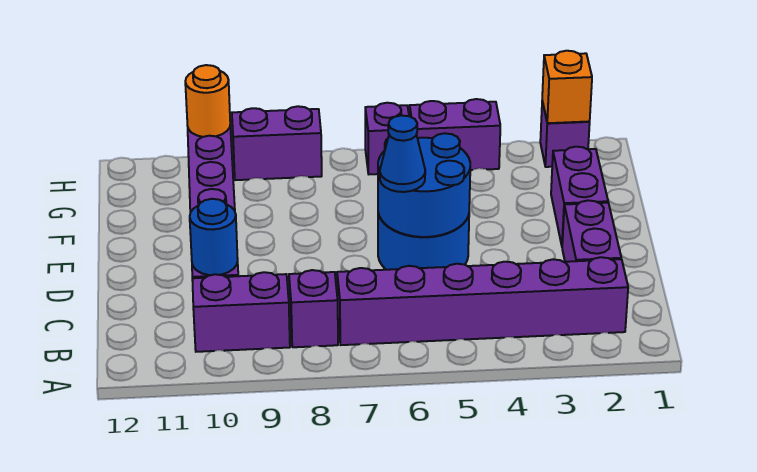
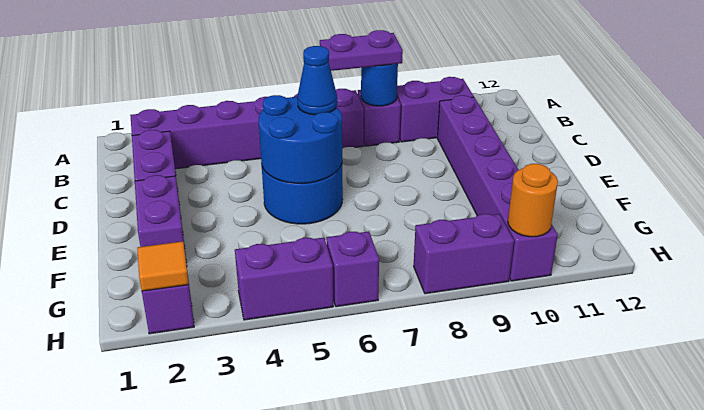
none -> purple 1x2 plate [320,30,403,71]
blue 1x1 round brick [190,199,238,275] -> blue 1x1 round brick moved to [361,64,398,106]
orange 1x1 brick [542,51,592,123] -> orange 1x1 tile [137,241,189,291]

